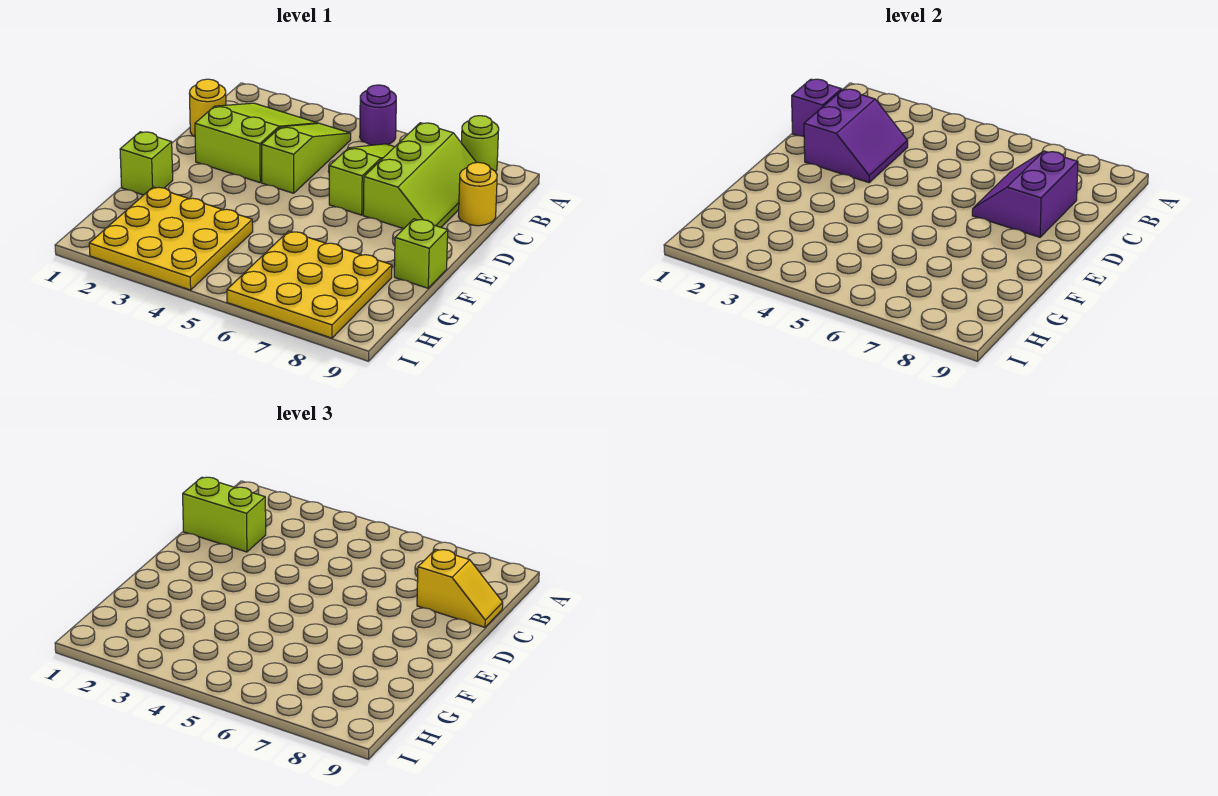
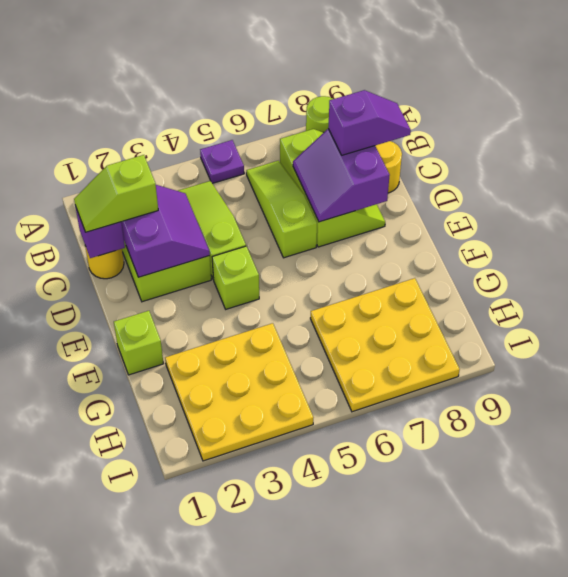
purple 1x1 round brick [360,85,396,145] -> purple 1x1 plate [200,140,244,183]
lime 1x2 brick [183,477,266,552] -> lime 1x2 slope [74,155,158,232]
yellow 1x2 slope [417,549,503,627] -> purple 1x2 slope [328,90,411,155]
lime 1x1 brick [394,219,448,288] -> lime 1x1 brick moved to [212,246,259,309]

